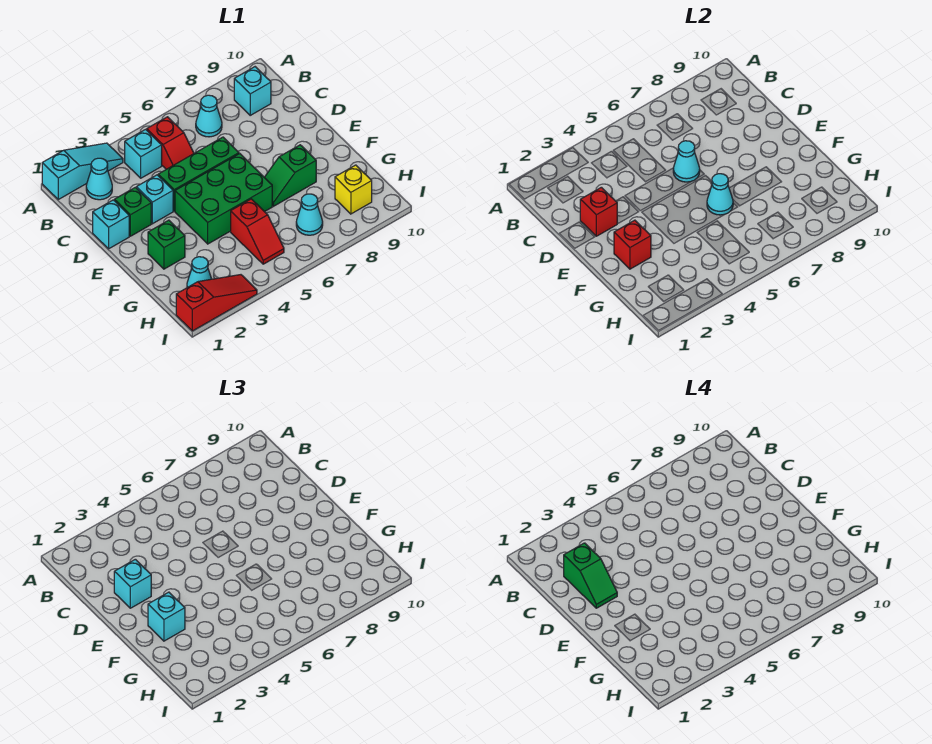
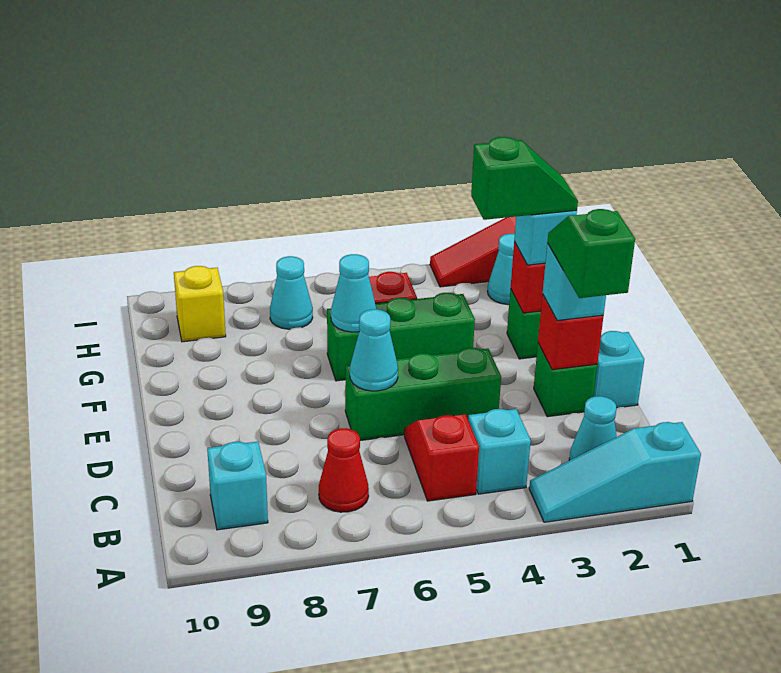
cyan 1x1 cone [196,95,222,137] -> red 1x1 cone [319,428,369,512]
cyan 1x1 brick [136,175,173,224] -> none
green 2x3 brick [175,154,272,244] -> green 1x3 brick [327,293,475,381]
green 1x2 slope [264,145,316,206] -> green 1x2 slope moved to [471,137,578,220]

